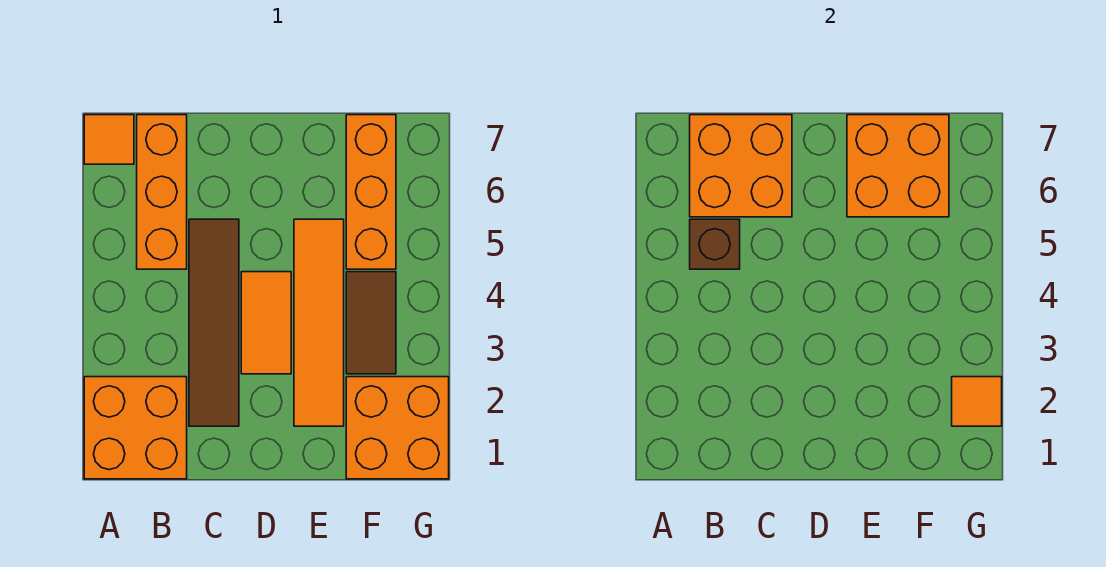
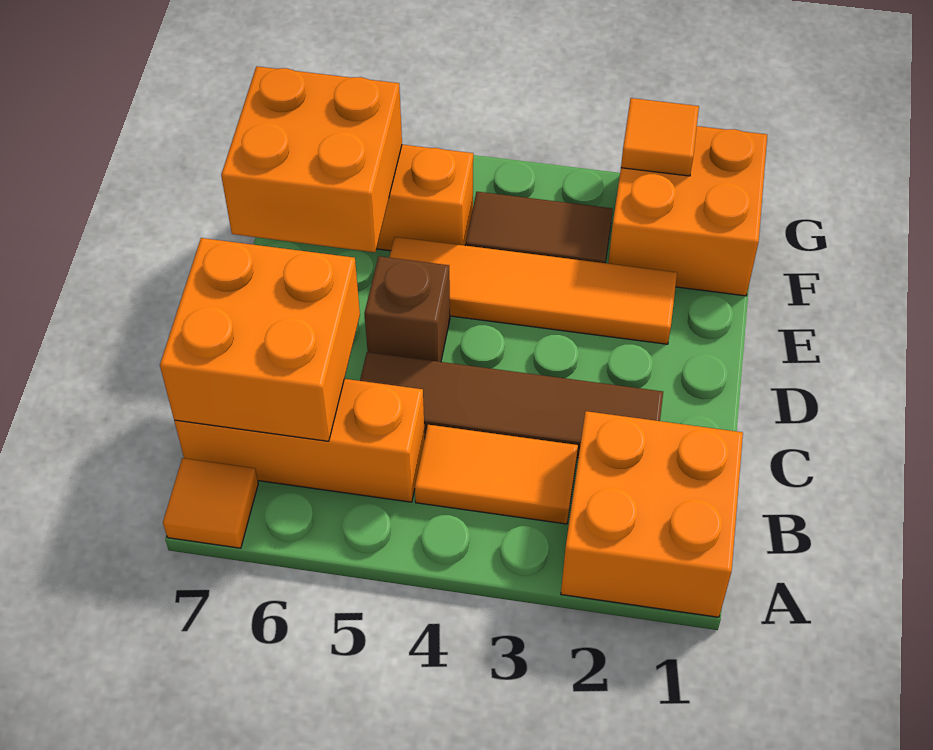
brown 1x1 brick [690,219,740,269] -> brown 1x1 brick moved to [364,256,450,362]
orange 1x2 tile [241,272,291,374] -> orange 1x2 tile moved to [415,425,578,524]

